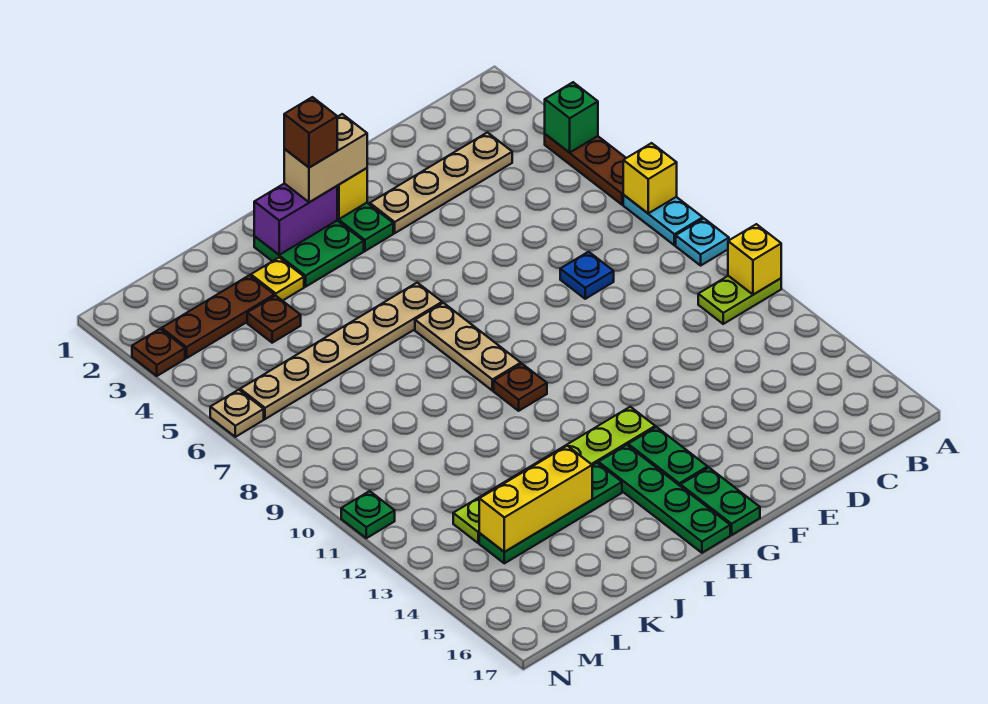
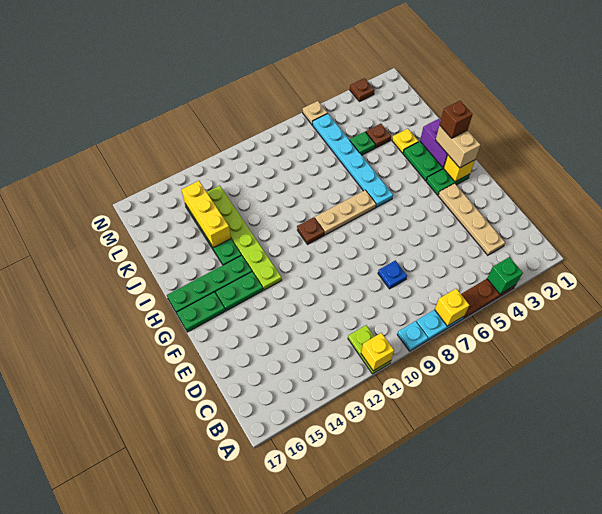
tan 1x6 plate [240,283,442,419] -> cyan 1x6 plate [312,114,393,207]
brown 1x3 plate [162,275,274,358] -> none
green 1x1 plate [341,491,395,538] -> green 1x1 plate moved to [350,132,375,155]

